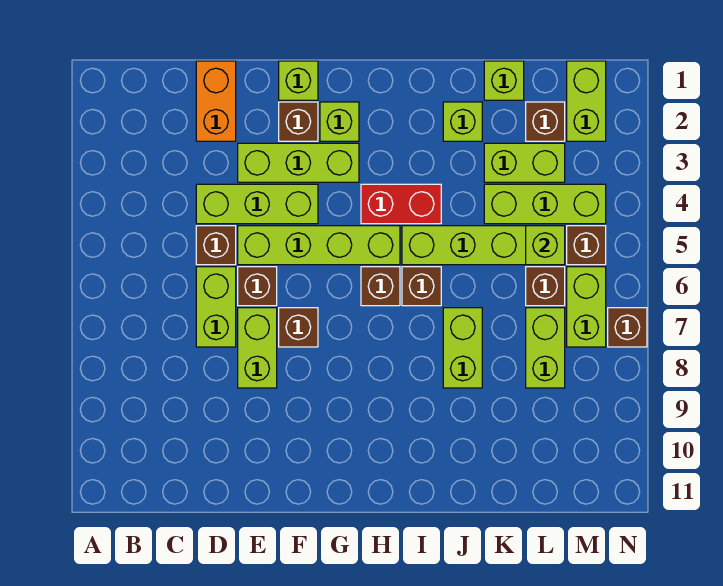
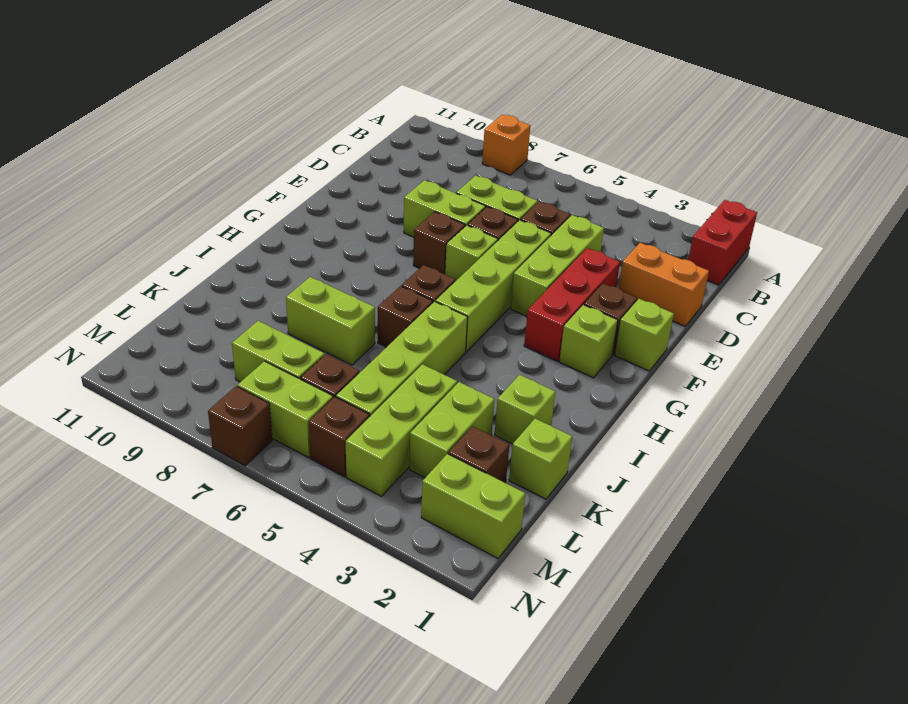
none -> orange 1x1 brick [482,115,530,175]
lime 1x3 brick [238,143,359,182] -> red 1x3 brick [524,248,620,361]
red 1x2 brick [361,184,441,224] -> red 1x2 brick moved to [688,200,757,285]
lime 1x1 brick [526,226,565,265] -> lime 1x1 brick moved to [445,225,498,281]

